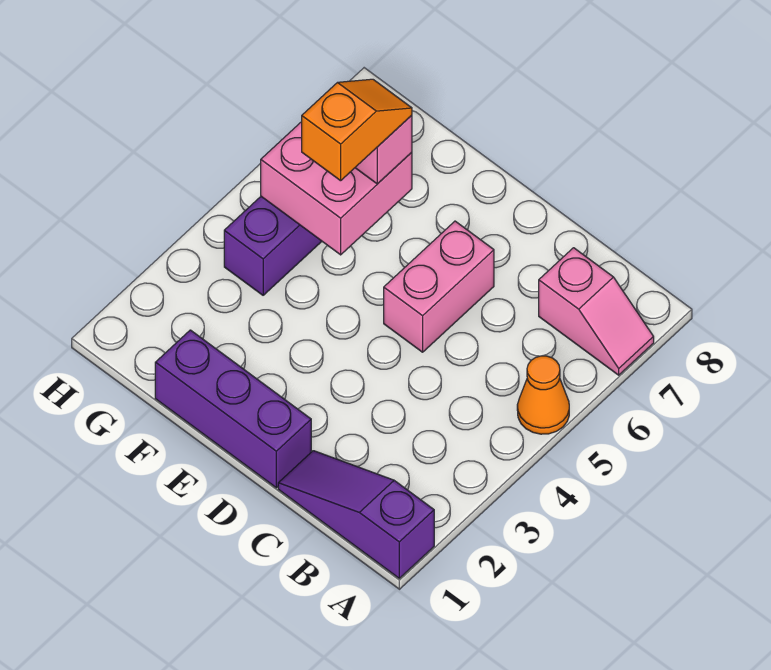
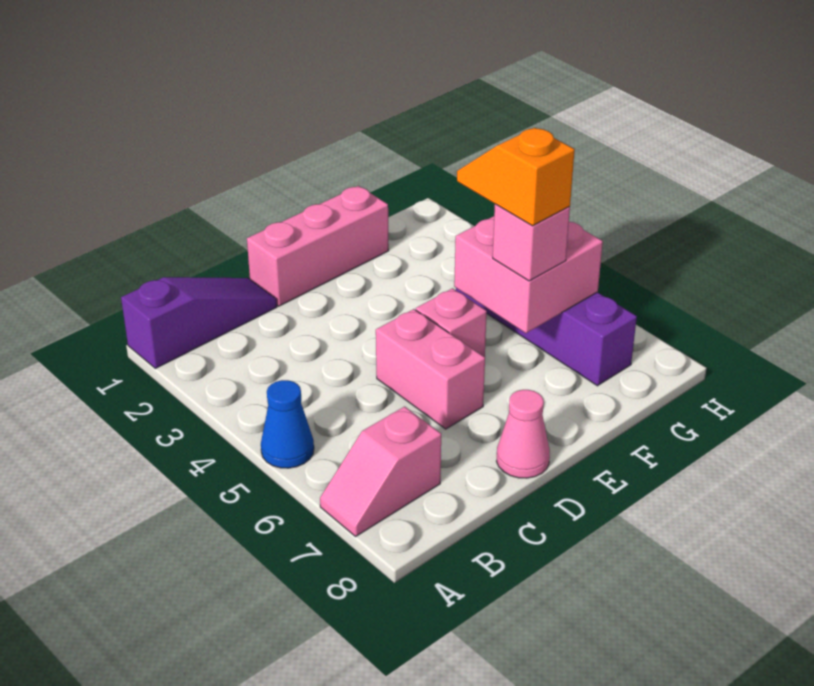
orange 1x1 cone [517,356,569,434] -> blue 1x1 cone [261,380,314,468]
purple 1x3 brick [155,330,311,488] -> pink 1x3 brick [247,186,389,306]
none -> pink 1x1 cone [496,390,550,478]
none -> pink 1x1 brick [416,288,487,357]
orange 1x2 slope [302,79,412,181] -> orange 1x2 slope turned to [457,128,575,226]

